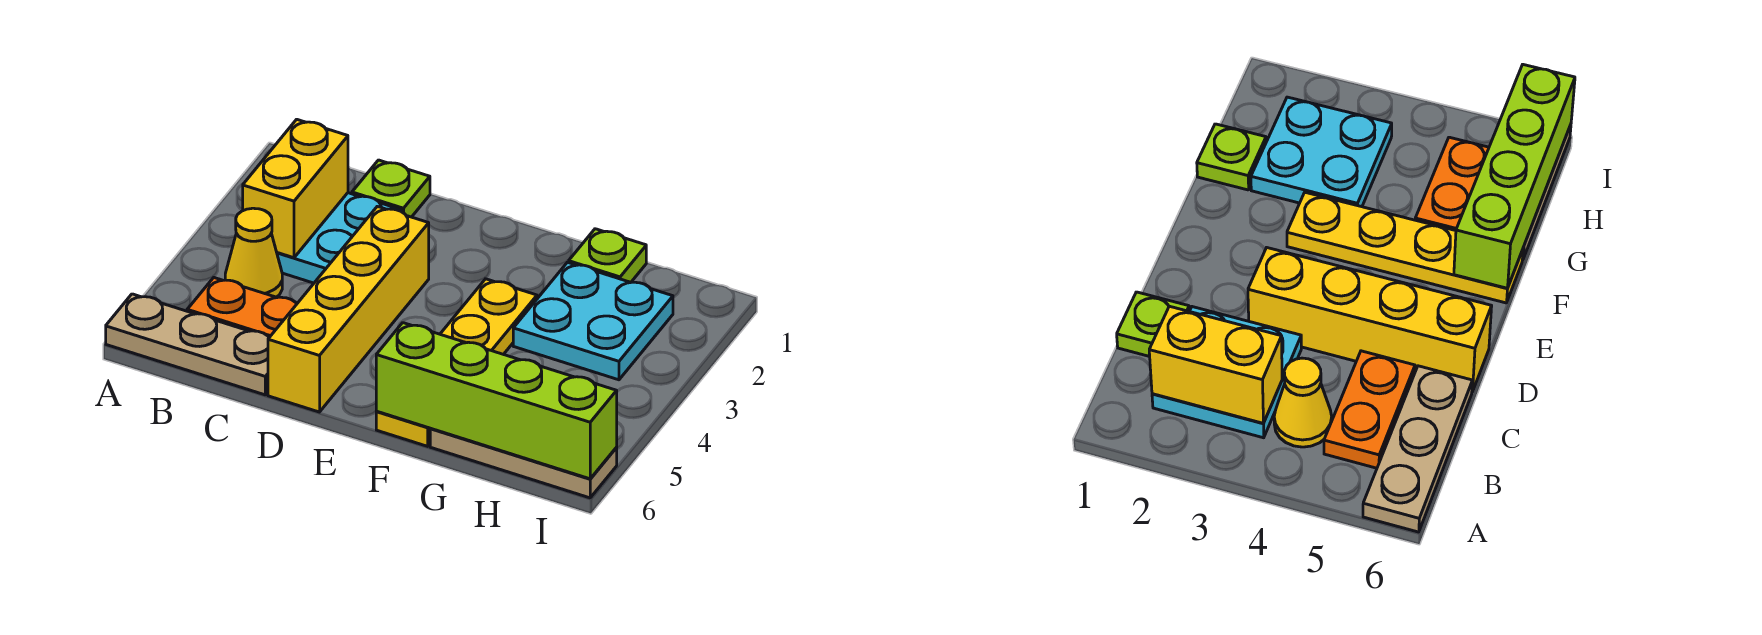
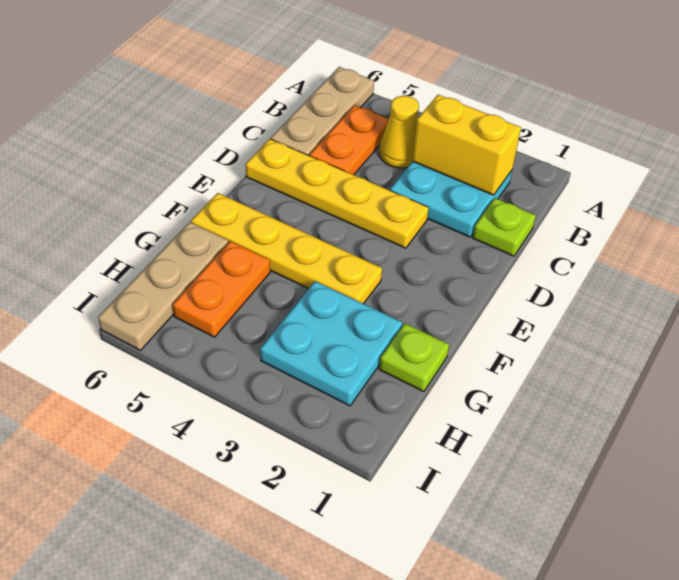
yellow 1x4 brick [268,206,429,412] -> yellow 1x4 plate [246,139,429,248]
lime 1x4 brick [376,323,617,479] -> none

